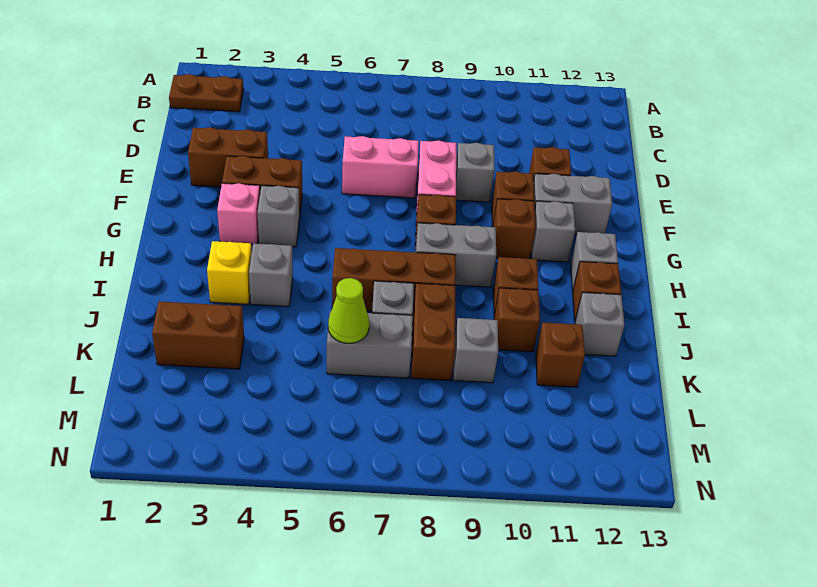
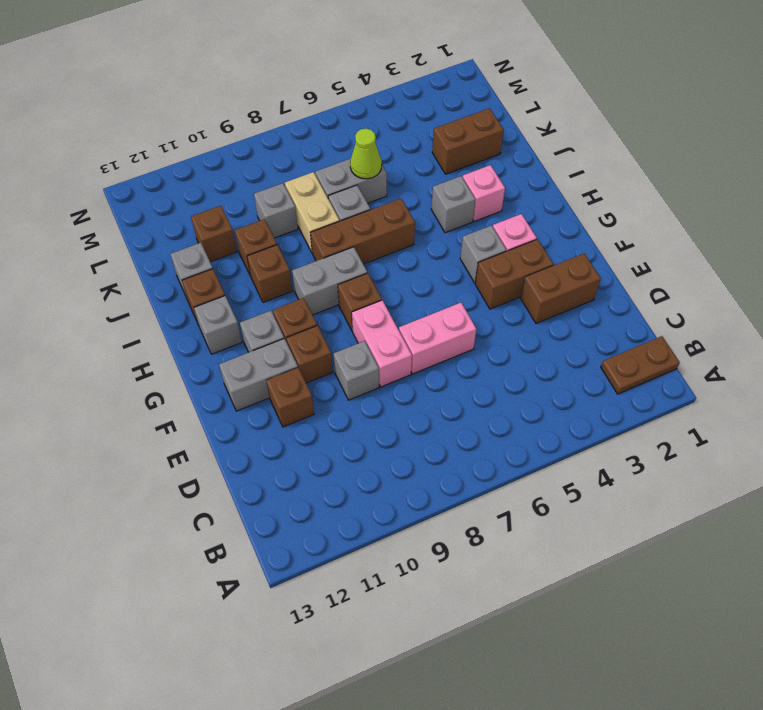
yellow 1x1 brick [207,241,252,304] -> pink 1x1 brick [462,165,505,222]
brown 1x2 brick [411,283,455,380] -> tan 1x2 brick [285,172,340,252]

